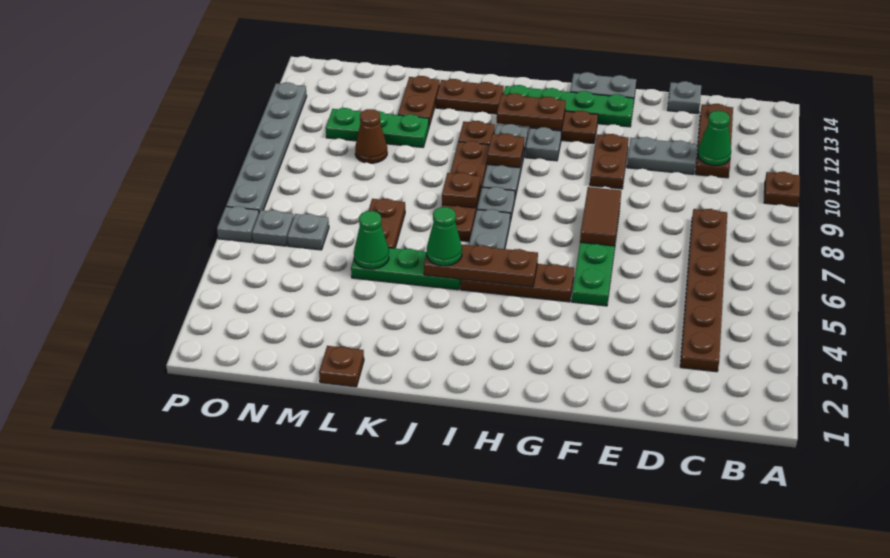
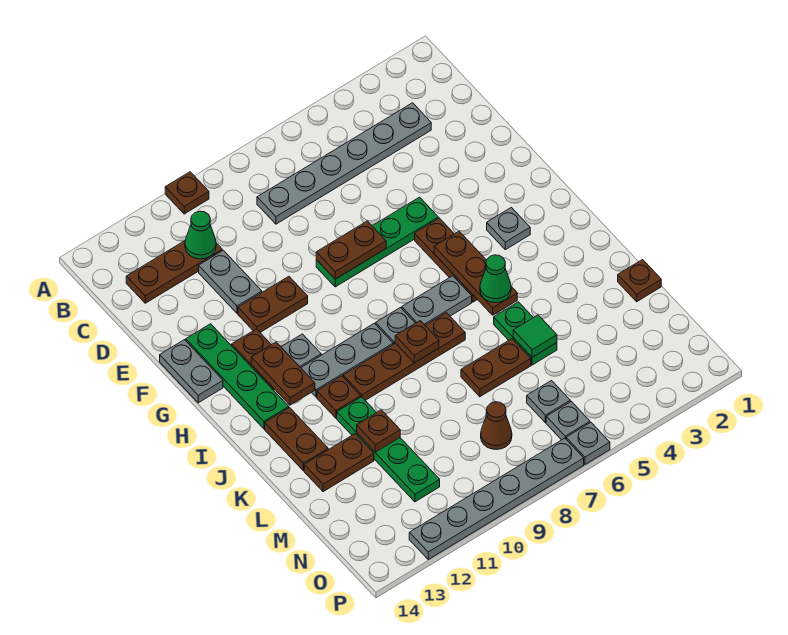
brown 1x6 plate [680,209,727,372] -> grey 1x6 plate [257,103,431,224]
grey 1x1 plate [668,81,701,114] -> grey 1x1 plate moved to [487,207,530,250]
brown 1x2 tile [580,187,621,246] -> brown 1x2 plate [316,221,386,279]
brown 1x1 plate [487,133,524,168] -> brown 1x1 plate moved to [357,410,400,452]
green 1x3 plate [351,248,461,290] -> green 1x2 plate [494,302,557,365]
green 1x1 cone [354,211,389,269] -> green 1x1 tile [513,315,557,357]
green 1x3 plate [326,108,429,147] -> green 1x4 plate [337,397,440,502]
brown 1x1 cone [355,109,387,163] -> brown 1x1 cone moved to [481,402,512,450]

